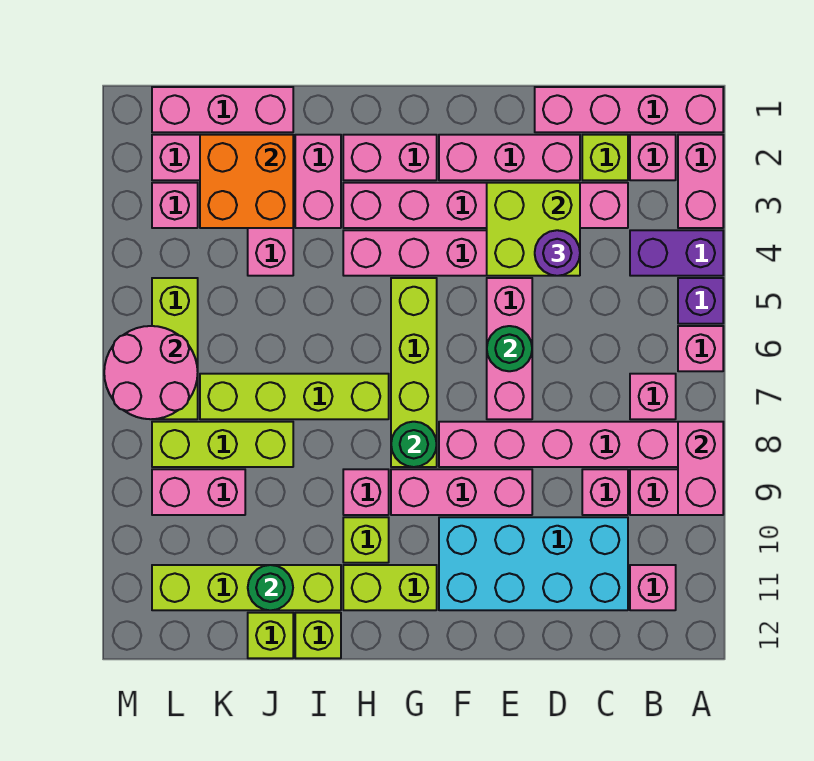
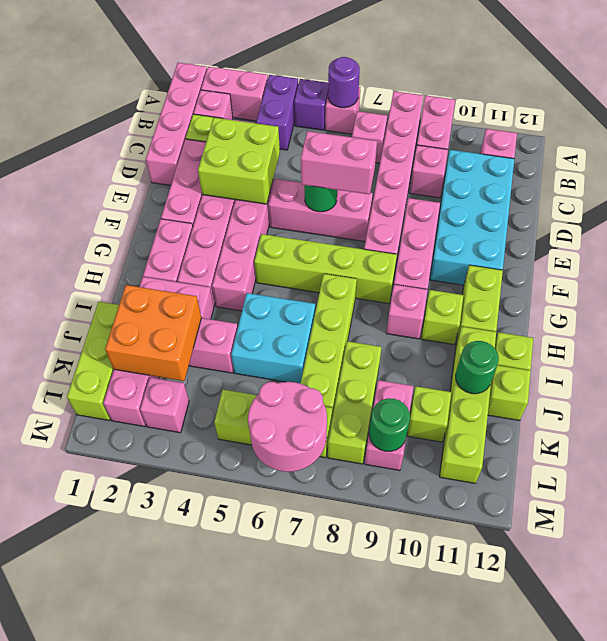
pink 1x2 brick [678,422,723,515] -> pink 1x2 brick moved to [301,131,377,194]
purple 1x1 round brick [535,230,580,276] -> purple 1x1 round brick moved to [328,57,360,108]
green 1x1 round brick [391,422,437,467] -> green 1x1 round brick moved to [369,398,410,451]
none -> cyan 2x2 brick [231,293,315,384]
pink 1x3 brick [152,87,293,132] -> lime 1x3 brick [67,302,119,421]
none -> lime 1x1 brick [407,386,451,442]

